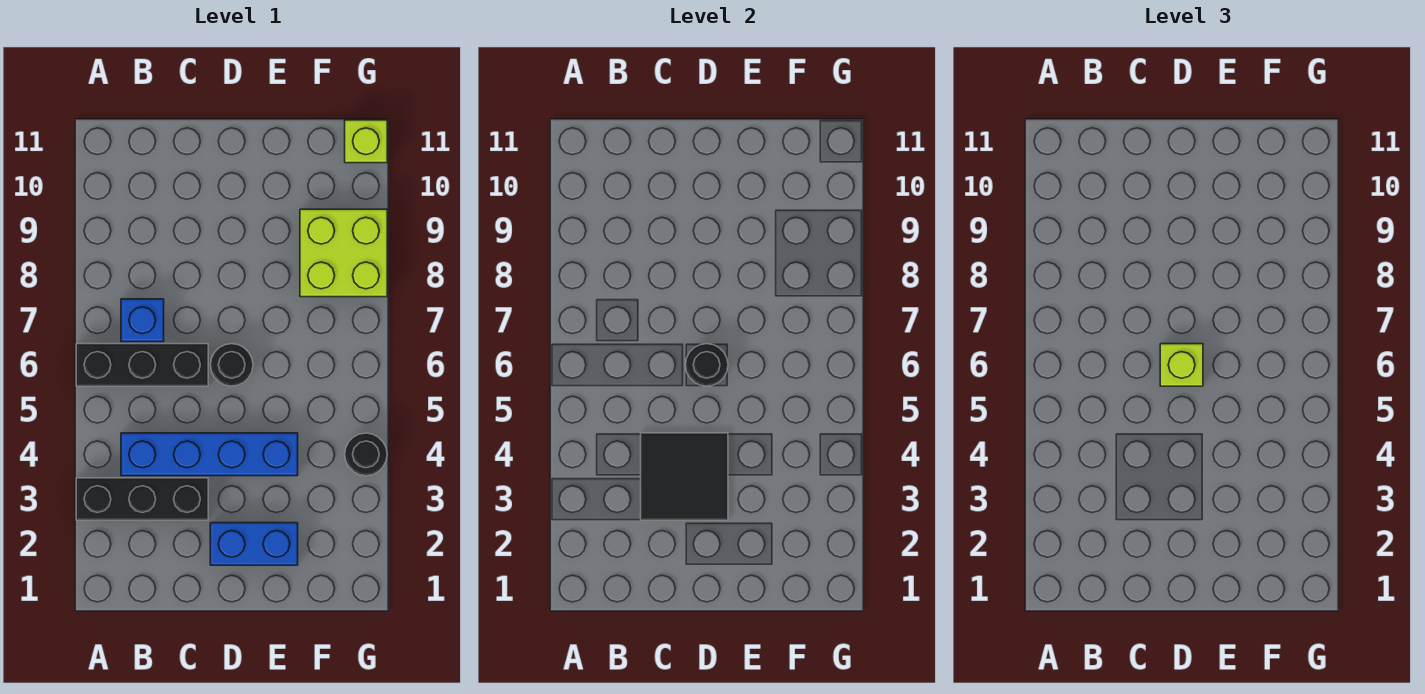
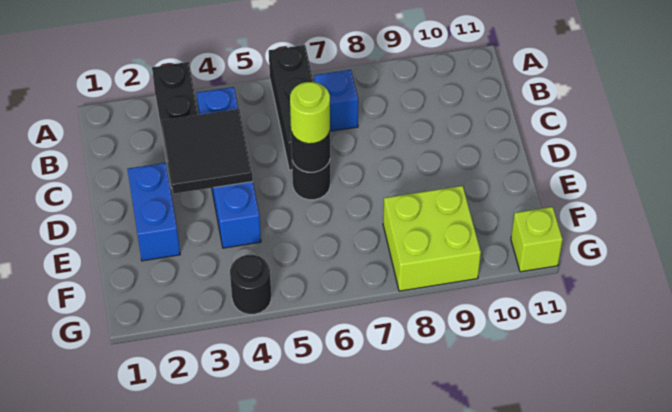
lime 1x1 brick [1160,344,1203,386] -> lime 1x1 round brick [290,82,330,144]

